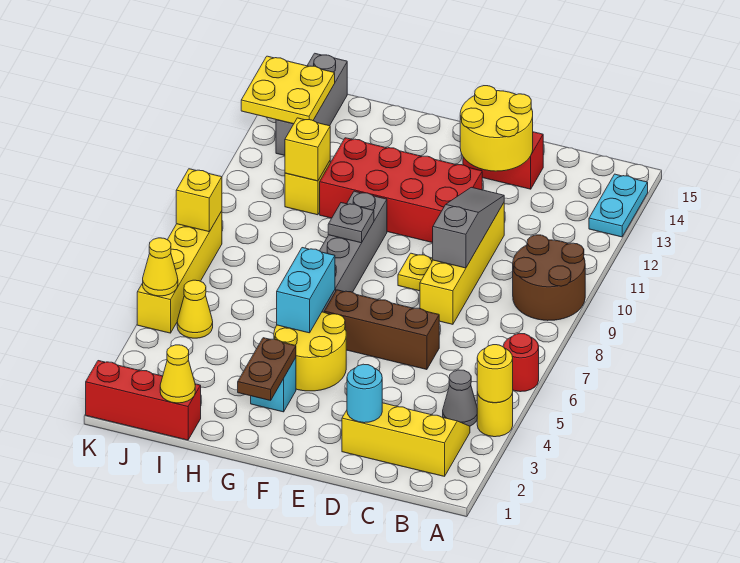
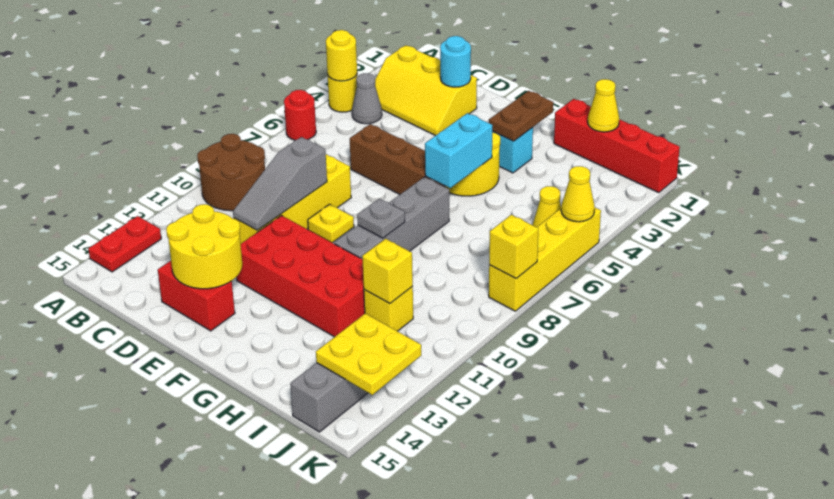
cyan 1x2 plate [589,174,648,237] -> red 1x2 plate [88,216,161,272]
red 1x3 brick [86,361,201,440] -> red 1x4 brick [554,99,680,193]

